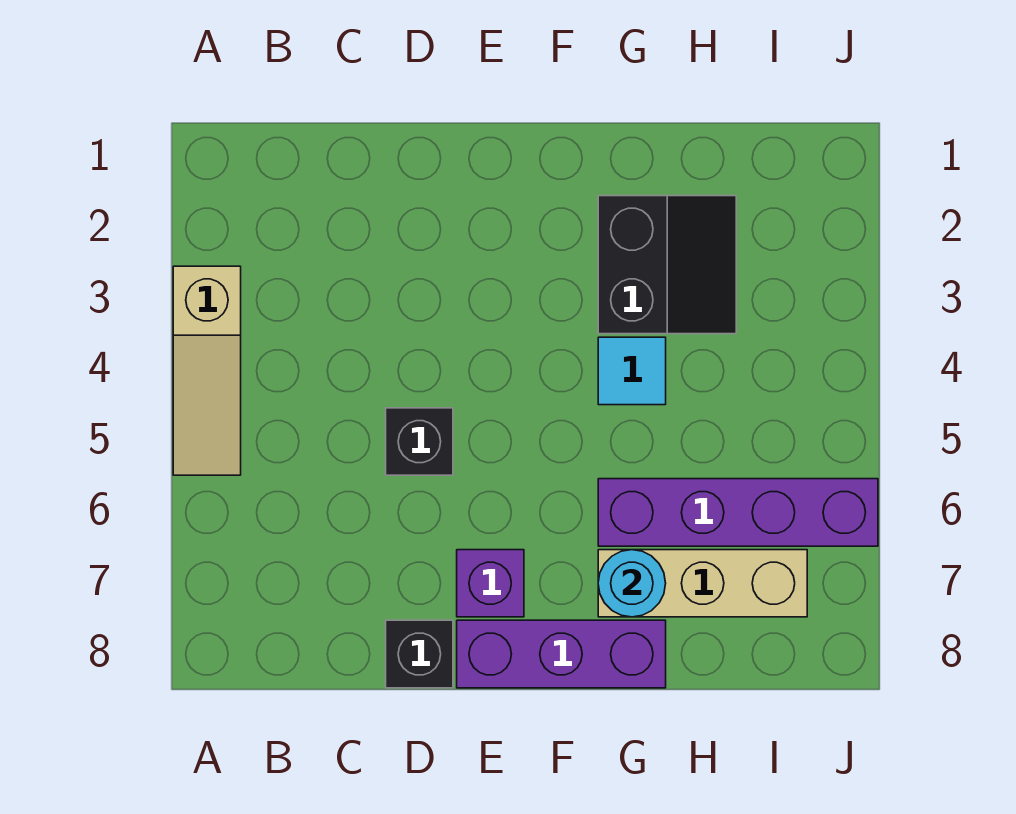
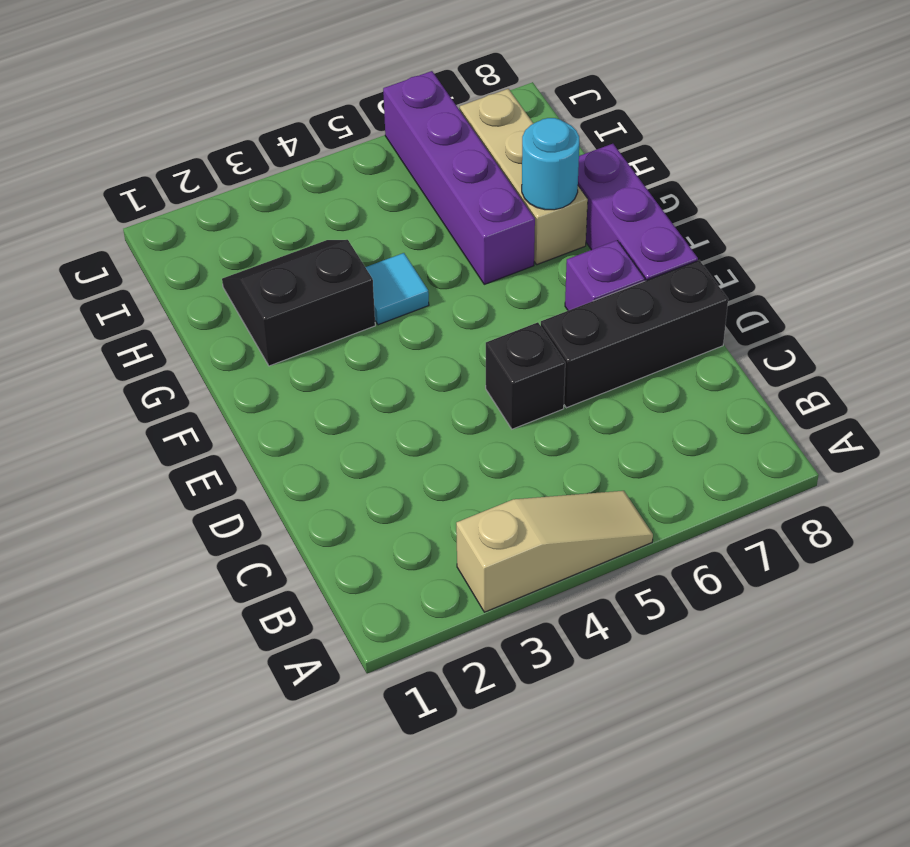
black 1x1 brick [386,620,453,688] -> black 1x3 brick [541,260,728,408]

